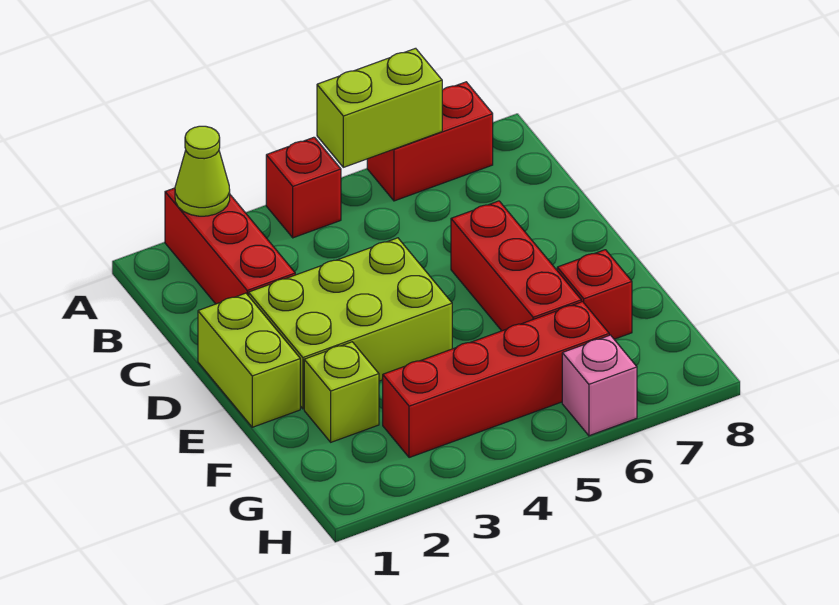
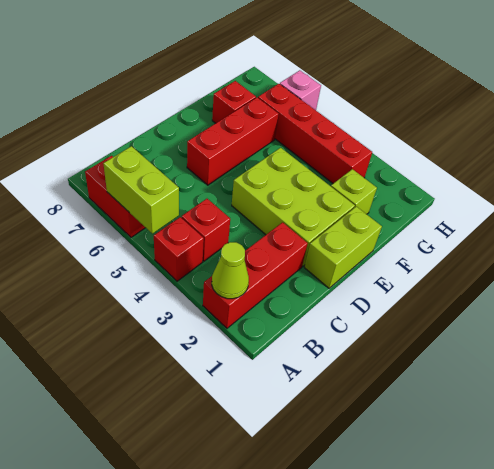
none -> red 1x1 brick [182,199,230,261]

